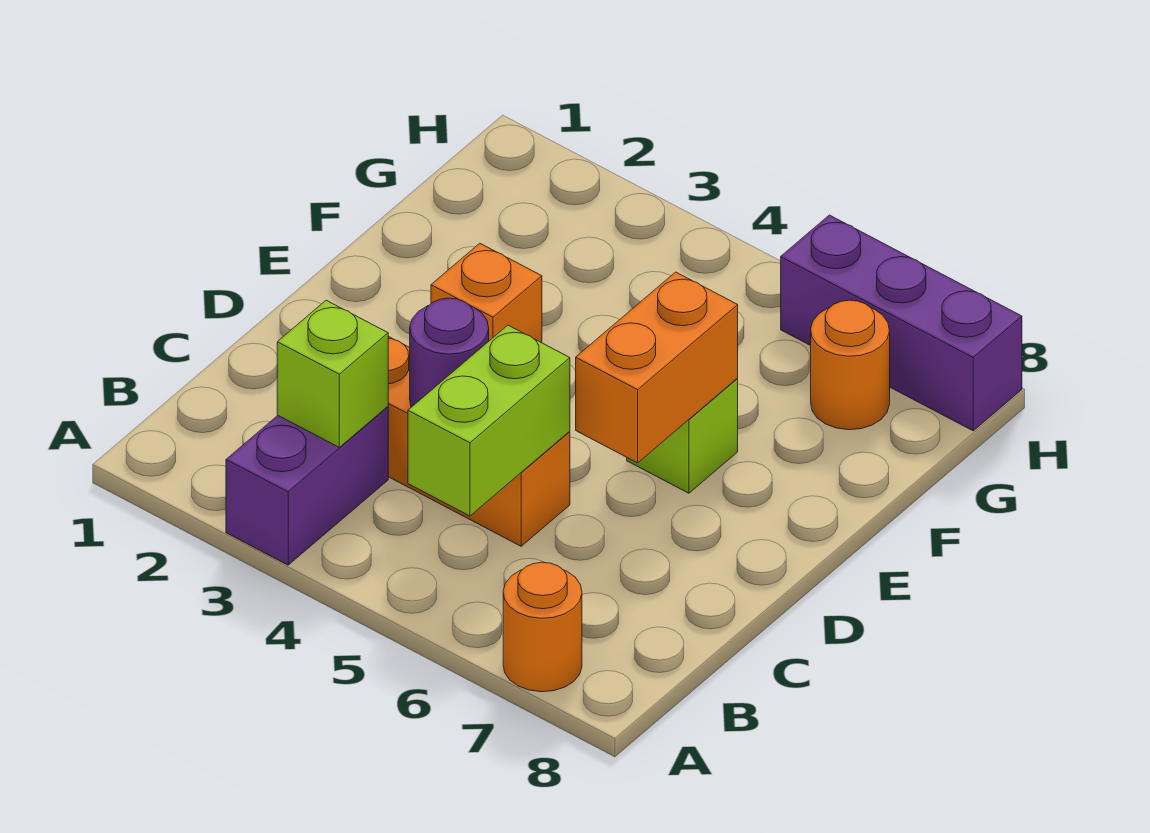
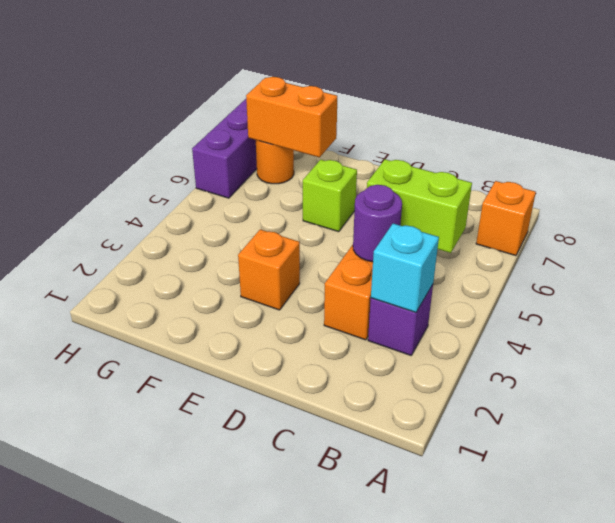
purple 1x2 brick [226,407,388,565] -> purple 1x1 brick [368,285,433,355]
orange 1x1 round brick [503,562,582,692] -> orange 1x1 brick [476,181,536,256]
lime 1x1 brick [277,300,388,447] -> cyan 1x1 brick [371,224,439,312]
orange 1x2 brick [576,272,738,463] -> orange 1x2 brick moved to [246,77,337,157]

